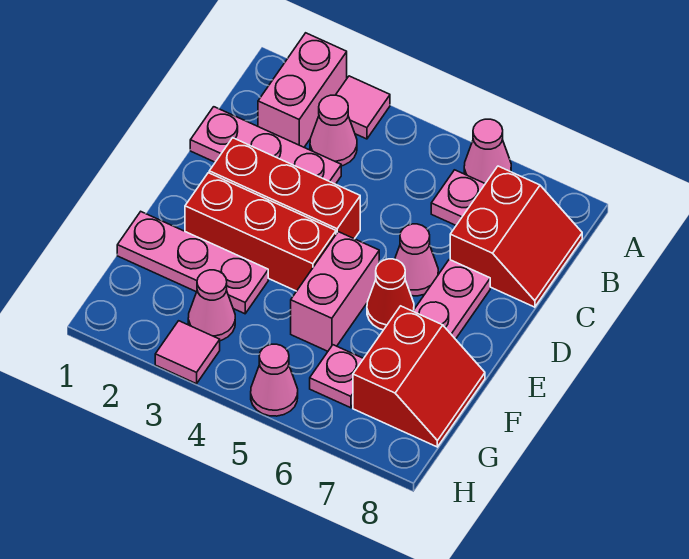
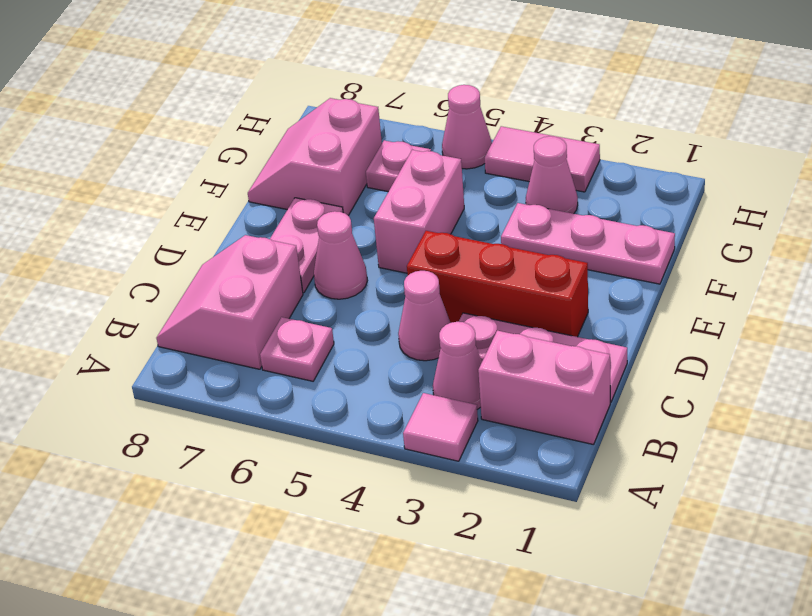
pink 1x2 brick [258,33,347,147] -> pink 1x2 brick turned to [478,331,610,445]
pink 1x1 cone [464,119,511,184] -> pink 1x1 cone moved to [398,271,451,361]
red 2x2 slope [450,166,582,307] -> pink 2x2 slope [156,235,303,369]
red 1x3 brick [185,173,336,291] -> none
red 1x1 cone [367,259,414,330] -> none
red 2x2 slope [353,306,485,447] -> pink 2x2 slope [248,98,382,216]
pink 1x1 tile [155,321,220,384] -> pink 1x2 tile [485,126,600,192]

